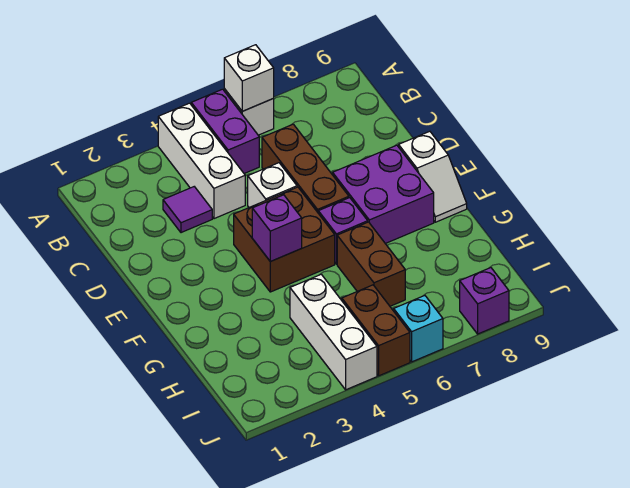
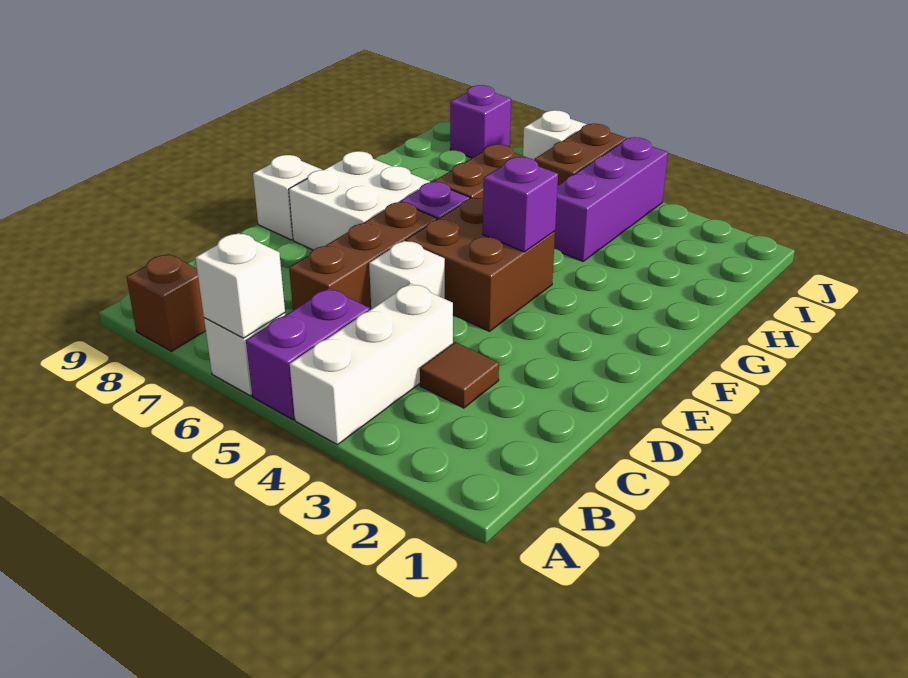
none -> brown 1x1 brick [126,254,206,351]
purple 1x1 tile [163,187,212,233] -> brown 1x1 tile [420,342,499,408]
purple 2x2 brick [333,145,434,244] -> white 2x2 brick [289,151,430,250]
white 1x3 brick [290,274,377,390] -> purple 1x3 brick [554,137,668,261]
cyan 1x1 brick [394,296,443,362] -> white 1x1 brick [523,110,586,160]

